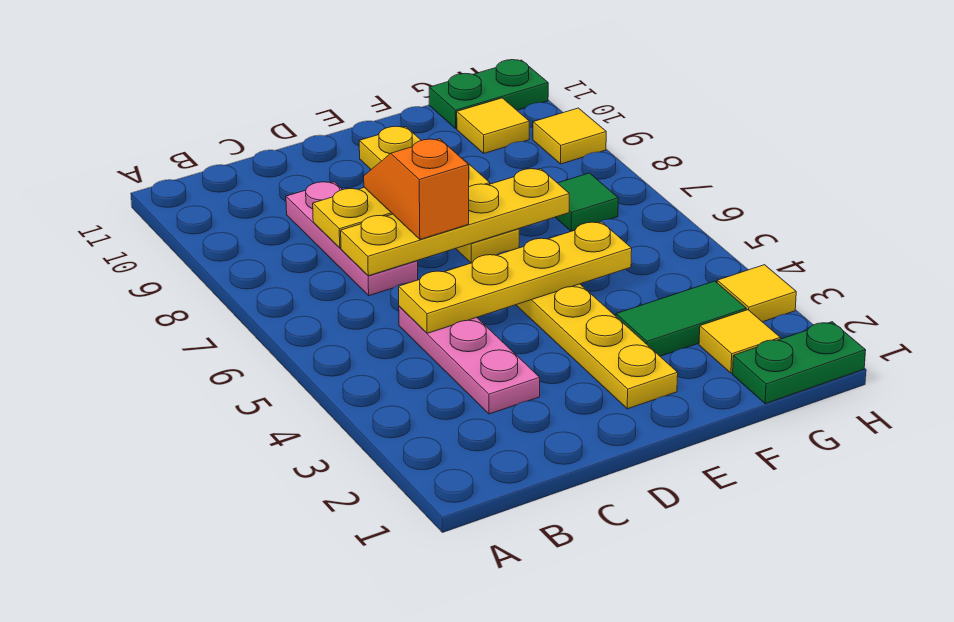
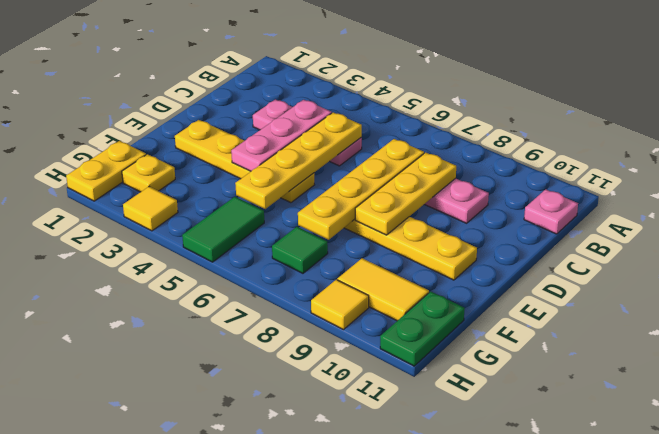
none -> pink 1x1 plate [524,189,578,234]
none -> pink 1x3 plate [231,100,332,171]
orange 1x2 slope [364,139,469,239] -> none
green 1x2 tile [616,281,746,356] -> green 1x2 tile moved to [182,197,264,262]
green 1x2 plate [733,322,866,404] -> yellow 1x2 plate [66,141,146,201]
yellow 1x1 tile [699,310,780,373] -> yellow 1x1 plate [122,154,175,192]
yellow 1x1 tile [457,98,529,153] -> yellow 1x2 tile [337,258,429,321]

